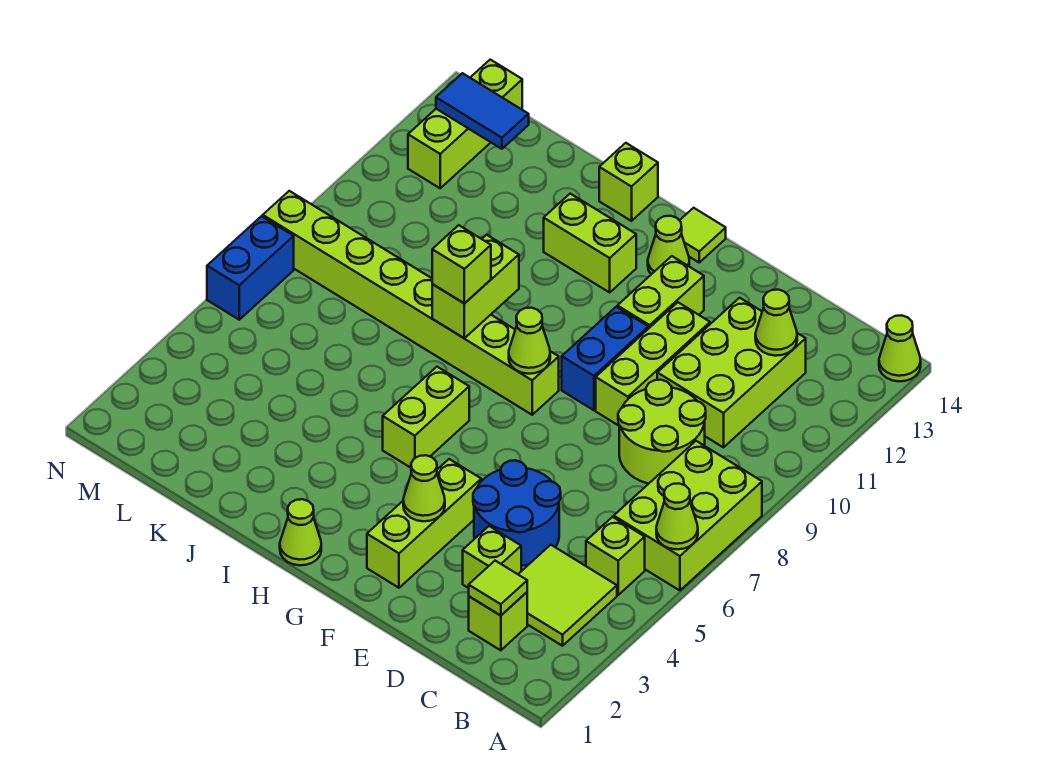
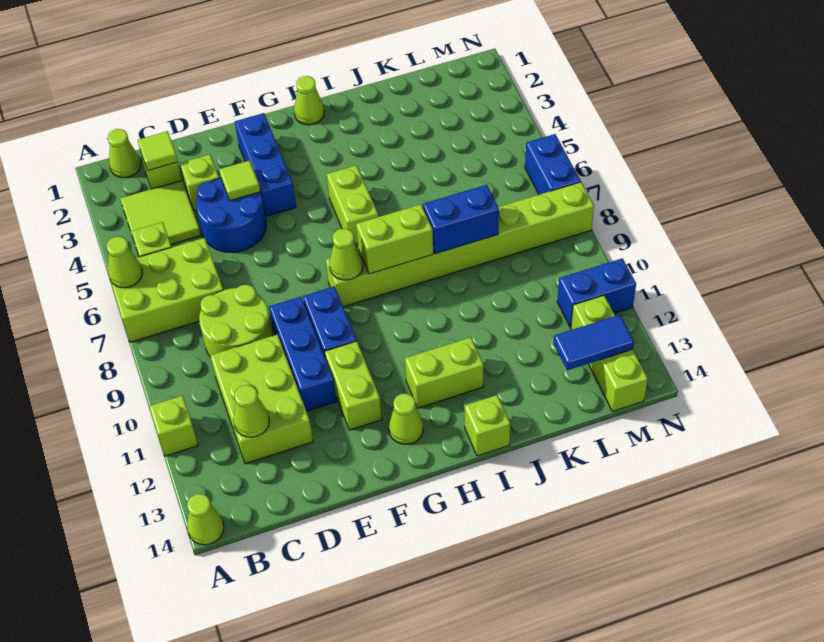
lime 2x3 brick [614,441,762,590] -> lime 2x3 brick turned to [106,238,223,342]
lime 1x3 brick [596,302,710,426] -> blue 1x3 brick [269,297,336,411]
lime 1x3 brick [367,459,481,588] -> blue 1x3 brick [235,113,296,216]
lime 1x1 cone [403,455,445,521] -> lime 1x1 cone moved to [108,129,141,178]
lime 1x1 tile [679,208,726,262] -> lime 1x1 tile moved to [219,160,260,201]
lime 1x2 brick [432,235,519,338] -> lime 1x2 brick turned to [356,204,433,274]
lime 1x1 brick [432,225,491,304] -> lime 1x1 brick moved to [149,396,198,456]
none -> blue 1x2 brick [423,185,499,254]
none -> blue 1x2 brick [557,258,636,327]

